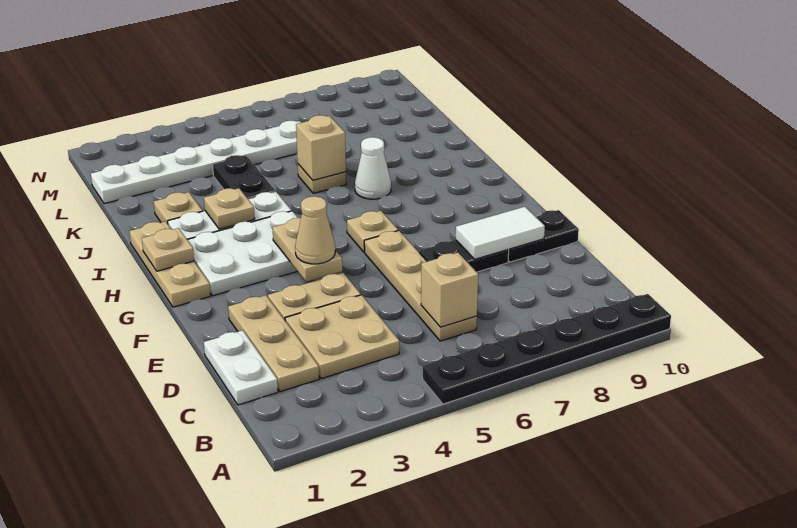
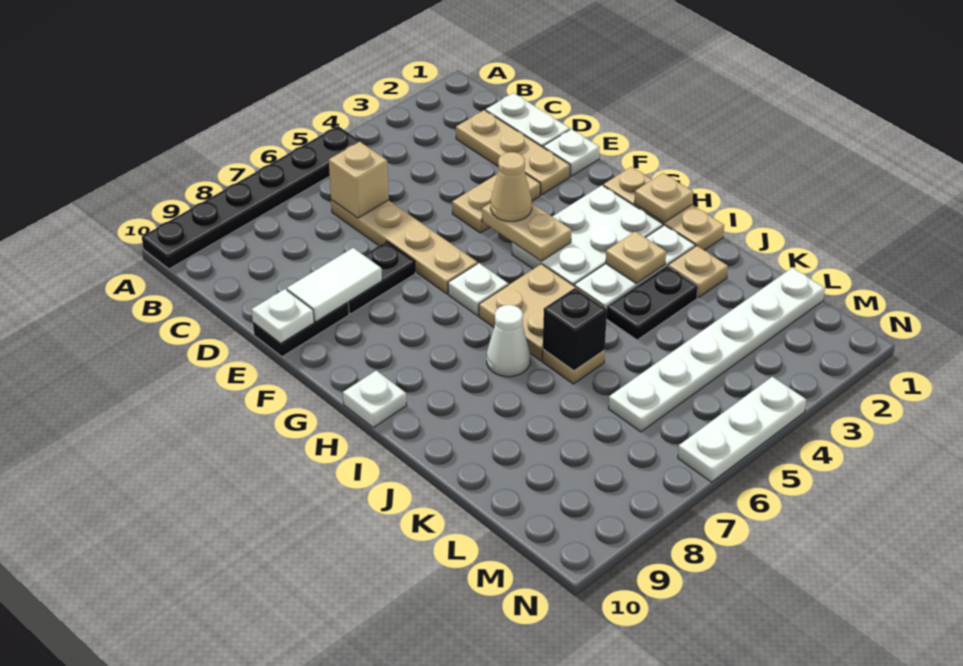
tan 2x2 plate [285,295,399,379] -> tan 2x2 plate moved to [479,264,604,361]
none -> white 1x1 plate [543,129,600,176]
none -> white 1x1 plate [252,289,314,343]
tan 1x1 plate [347,211,398,252] -> white 1x1 plate [448,263,508,316]
none -> white 1x1 plate [343,371,407,427]
black 1x2 plate [213,155,276,199] -> black 1x2 plate turned to [606,266,698,340]
tan 1x1 brick [296,115,346,180] -> black 1x1 brick [543,288,607,371]
none -> white 1x3 plate [678,377,806,482]

